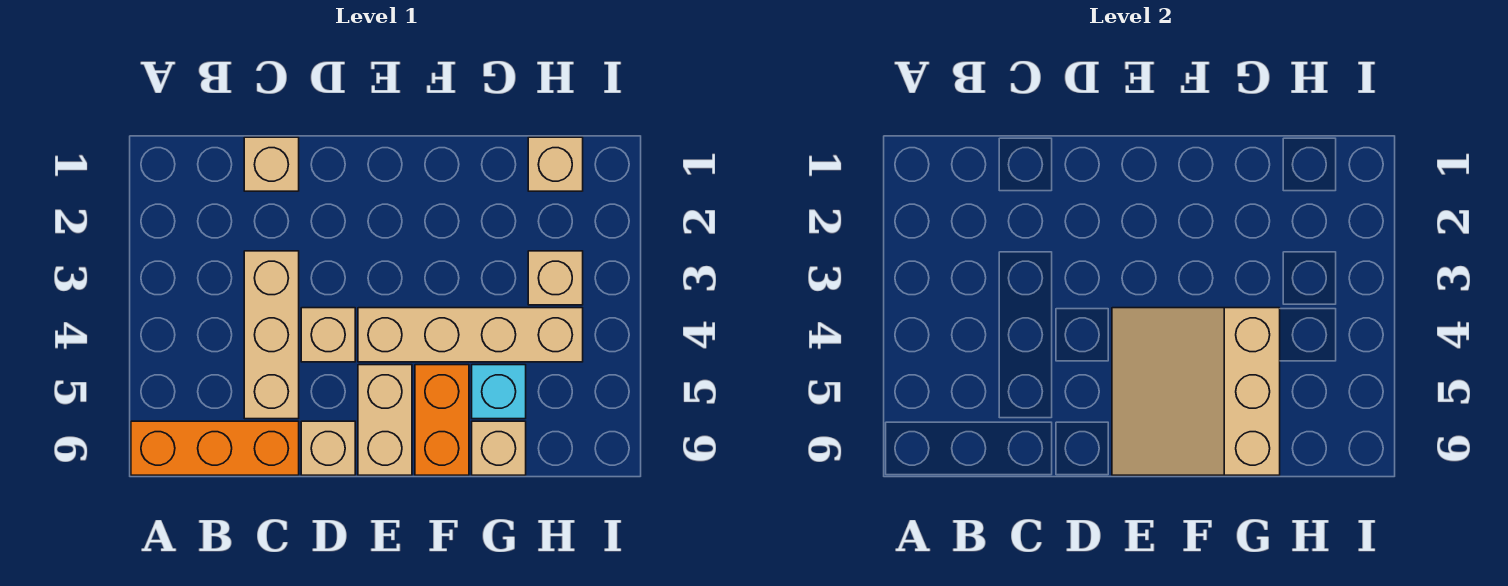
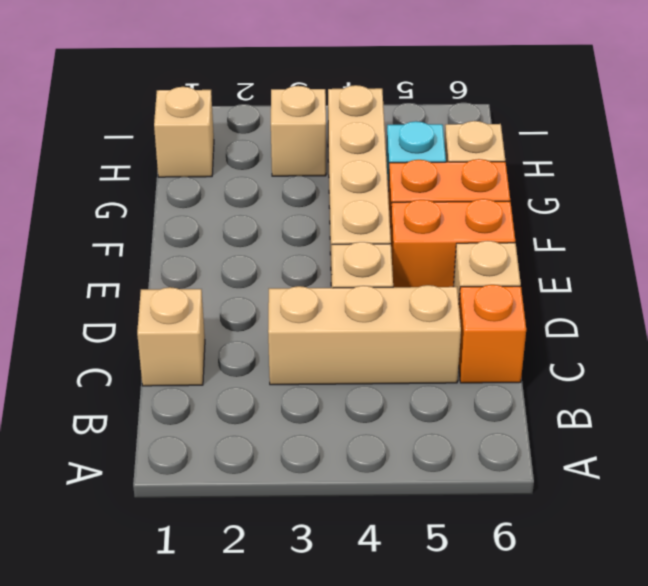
orange 1x3 brick [131,421,299,475] -> orange 1x1 brick [459,285,526,383]
tan 3x3 slope [1112,308,1280,475] -> none
tan 1x2 brick [358,365,412,475] -> orange 1x2 brick [390,199,515,287]

